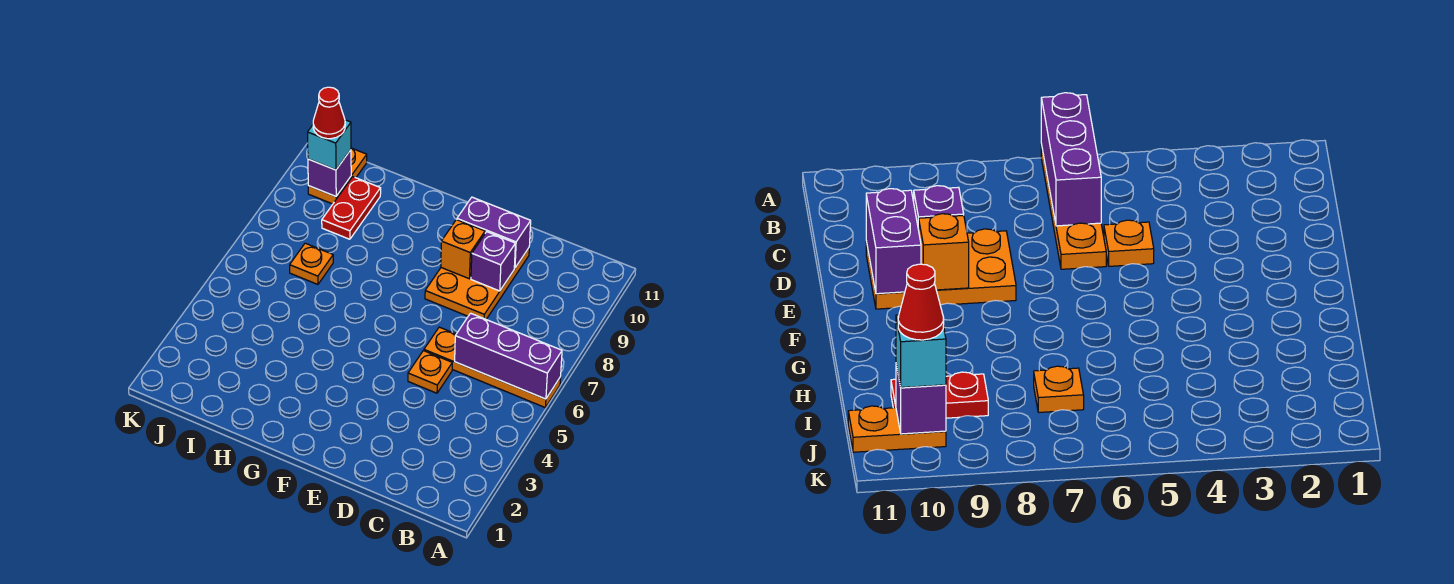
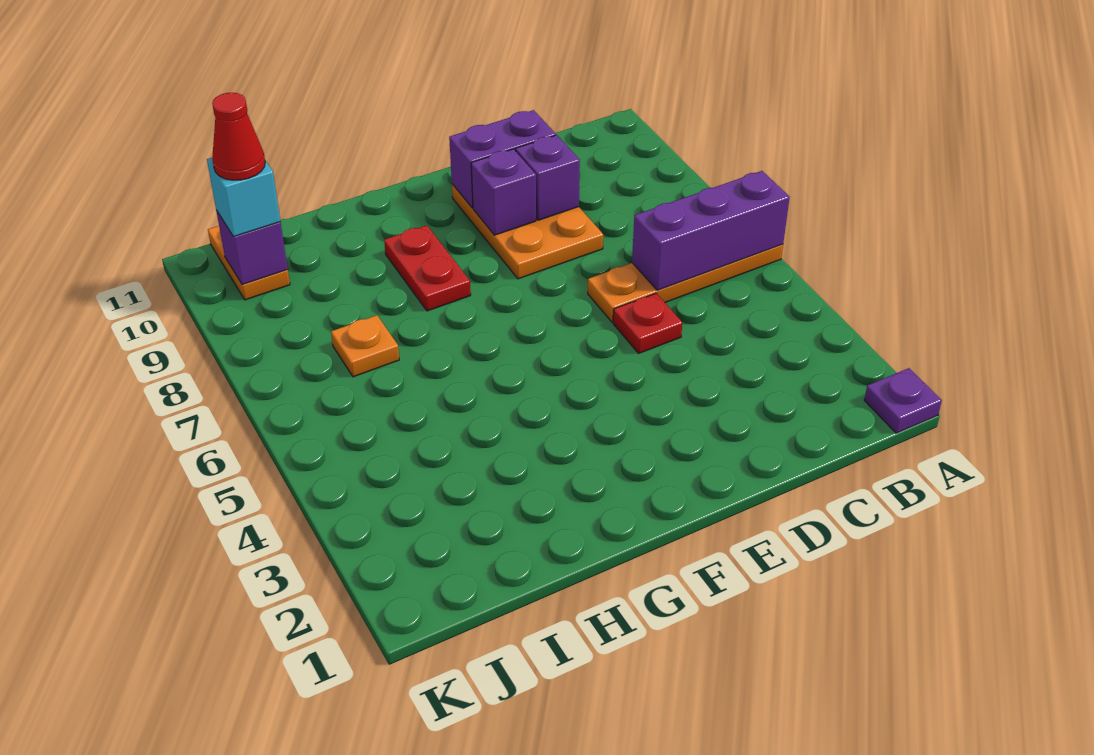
none -> purple 1x1 plate [864,368,942,433]
orange 1x1 plate [408,351,452,393] -> red 1x1 plate [613,293,682,353]
orange 1x1 brick [441,220,485,279] -> purple 1x1 brick [471,149,536,235]
red 1x2 plate [322,177,381,239] -> red 1x2 plate moved to [384,225,471,311]

